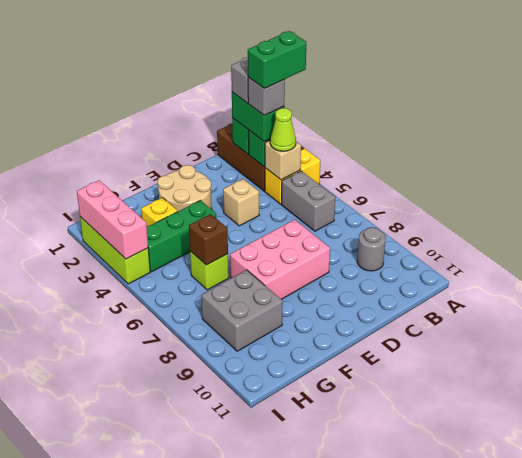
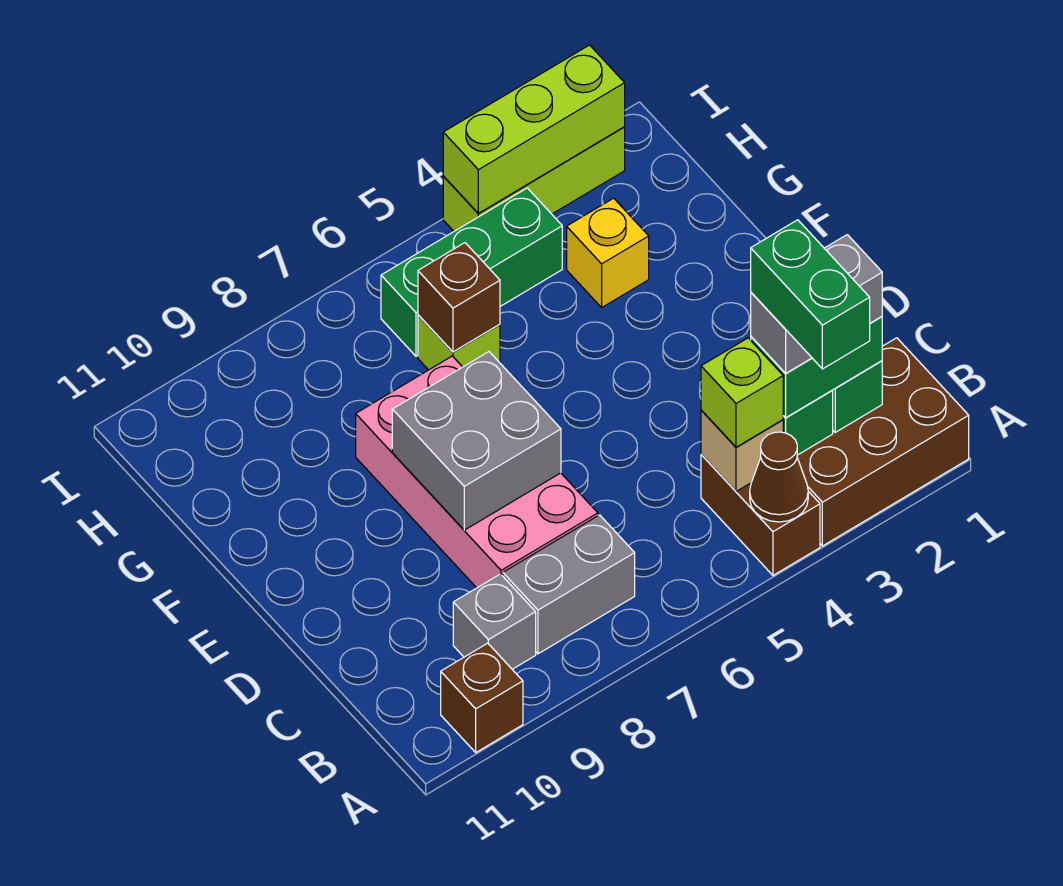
yellow 1x2 brick [265,148,320,204] -> brown 1x2 brick [701,455,820,575]
none -> brown 1x1 cone [750,432,808,522]
none -> brown 1x1 brick [441,643,523,752]
lime 1x1 cone [270,108,296,151] -> lime 1x1 brick [701,338,783,447]
grey 1x2 brick [281,171,335,231] -> grey 1x2 brick moved to [503,515,635,654]
grey 1x1 round brick [357,227,386,271] -> grey 1x1 brick [453,574,536,669]
tan 1x1 brick [223,179,259,226] -> none
pink 2x3 brick [230,220,330,299] -> pink 2x4 brick [356,356,598,588]
tan 2x2 round brick [157,165,212,211] -> none
green 1x3 brick [147,200,216,272] -> green 1x3 brick turned to [381,188,562,356]
grey 2x2 brick [201,270,283,351] -> grey 2x2 brick moved to [392,352,561,530]
pink 1x3 brick [77,181,148,259] -> lime 1x3 brick [443,45,625,213]

